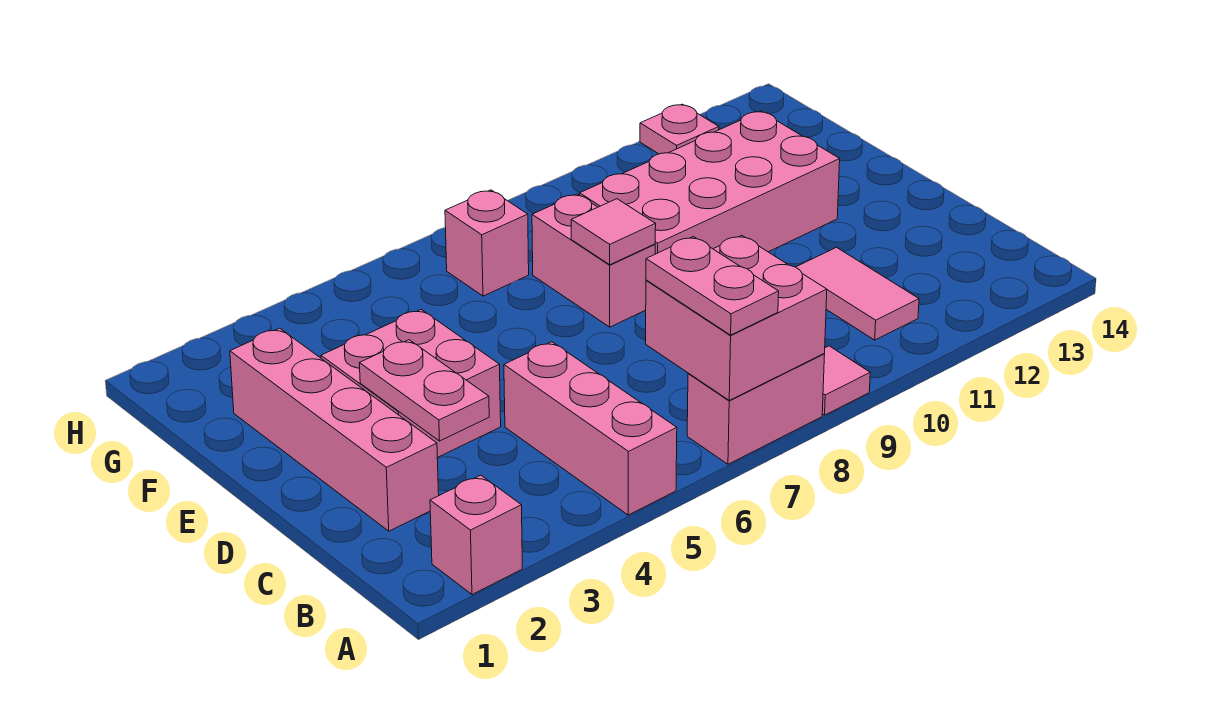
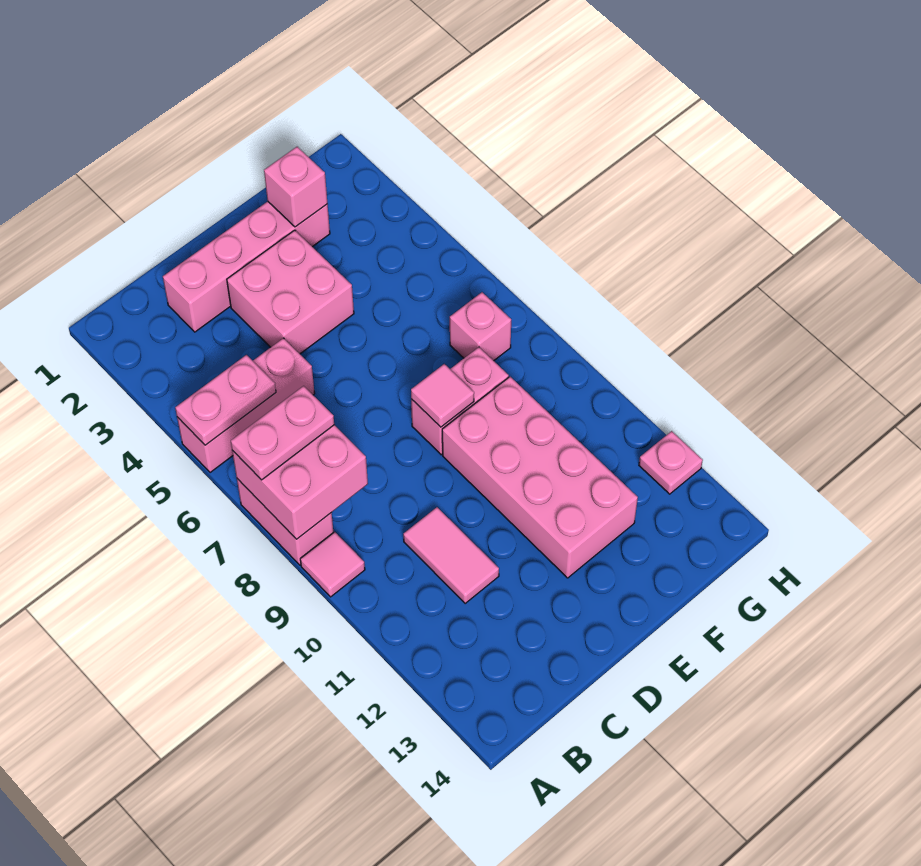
pink 1x1 brick [430,475,522,595] -> pink 1x1 brick moved to [264,147,327,227]
pink 1x2 tile [796,247,919,340] -> pink 1x2 tile turned to [403,507,499,603]
pink 1x2 plate [359,340,489,441] -> pink 1x2 plate moved to [175,355,276,445]

